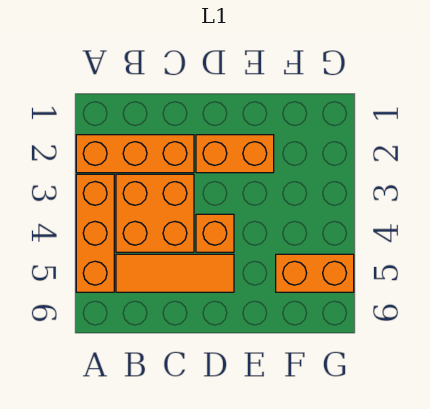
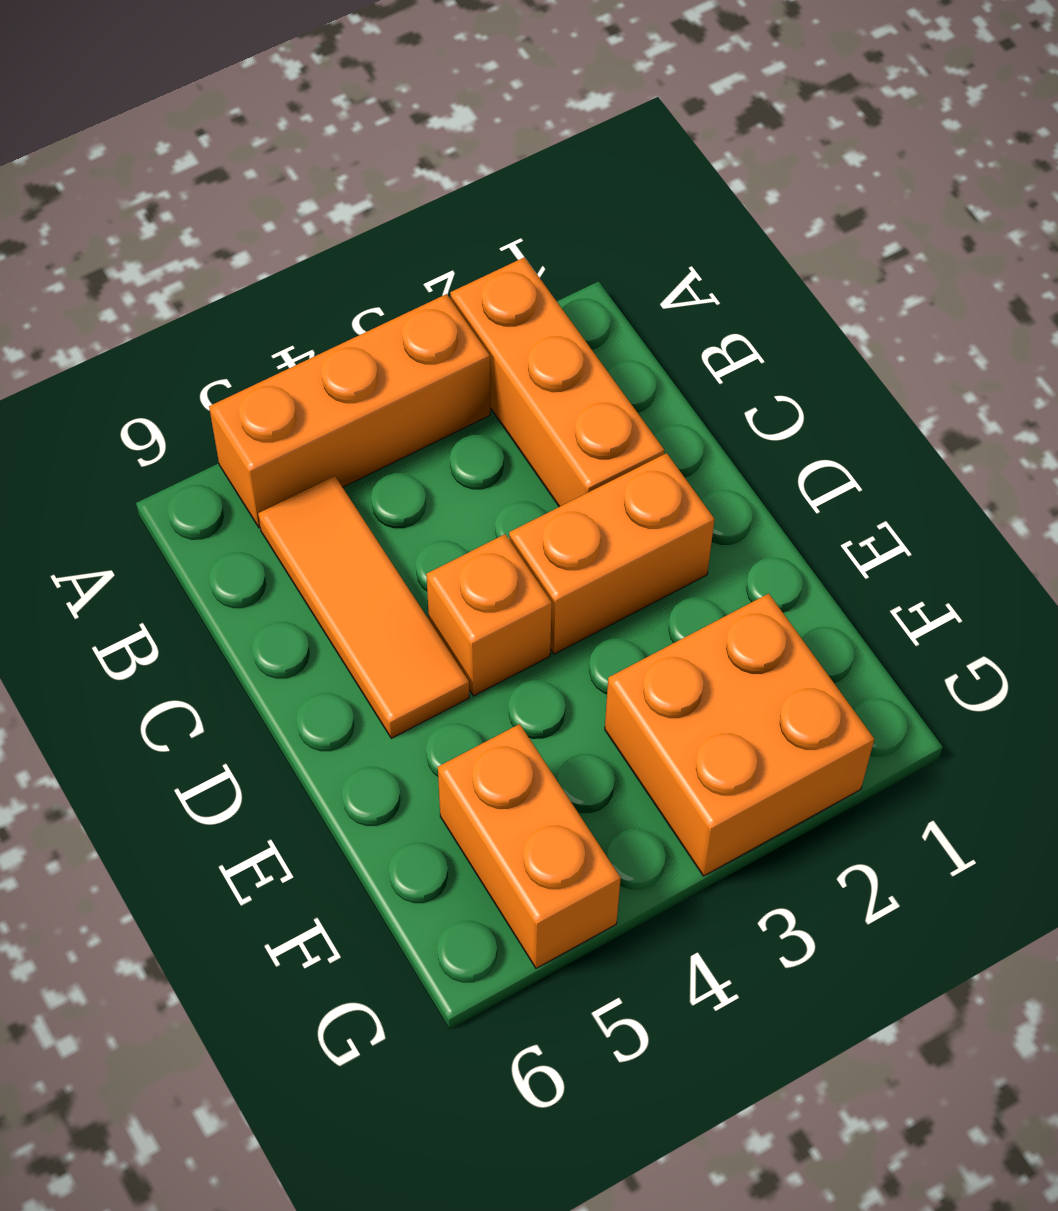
orange 2x2 brick [116,174,194,252] -> orange 2x2 brick moved to [605,594,874,876]
orange 1x2 brick [196,135,274,173] -> orange 1x2 brick turned to [509,453,714,654]

